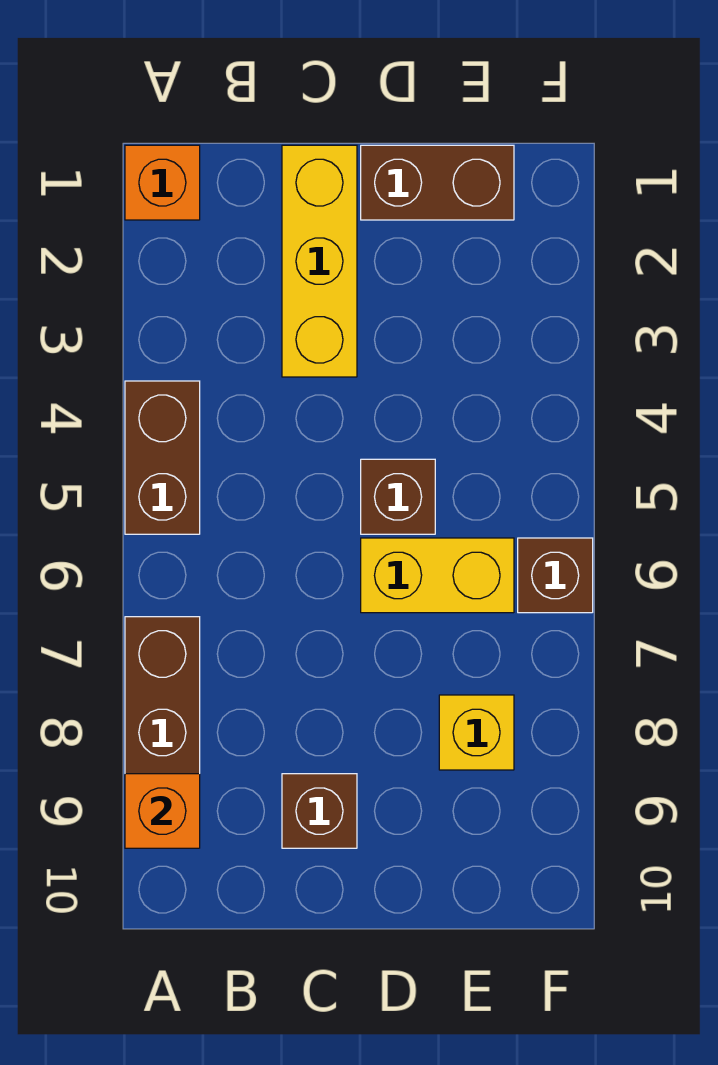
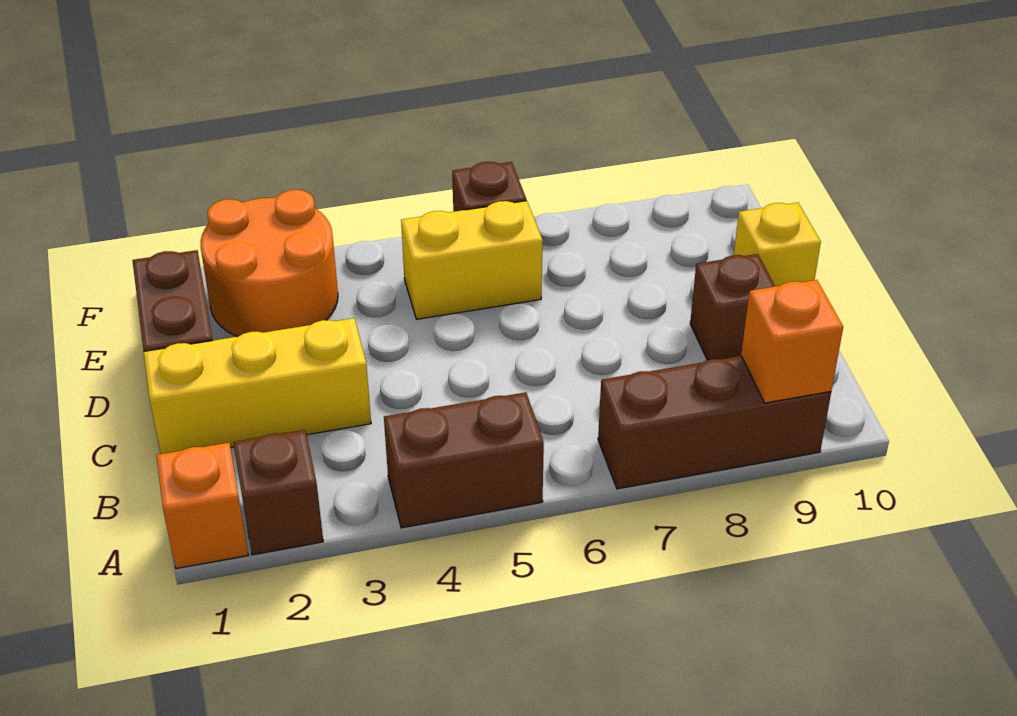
brown 1x1 brick [361,459,435,534] -> brown 1x1 brick moved to [233,430,323,555]
yellow 1x2 brick [361,538,514,613] -> yellow 1x2 brick turned to [401,201,543,319]
none -> orange 2x2 round brick [200,190,338,337]
yellow 1x1 brick [439,695,514,770] -> yellow 1x1 brick moved to [734,203,821,287]

